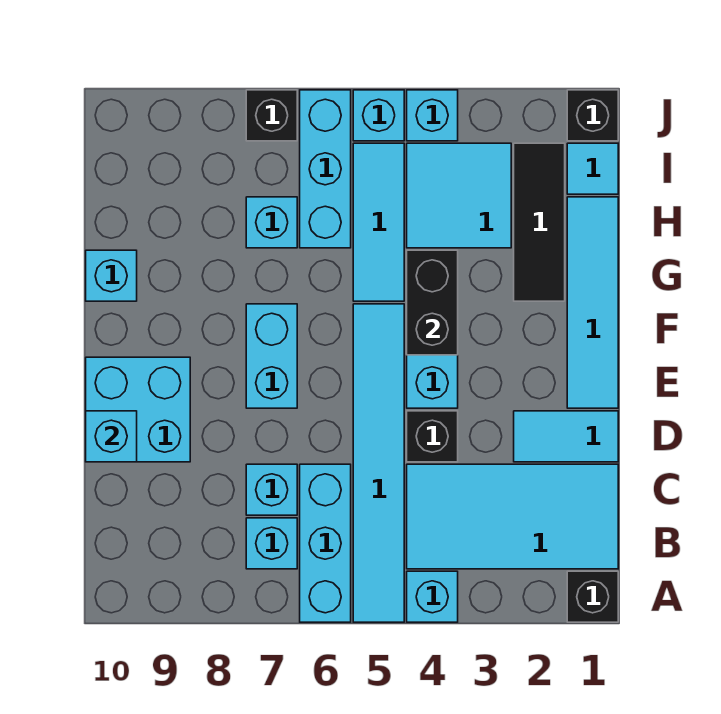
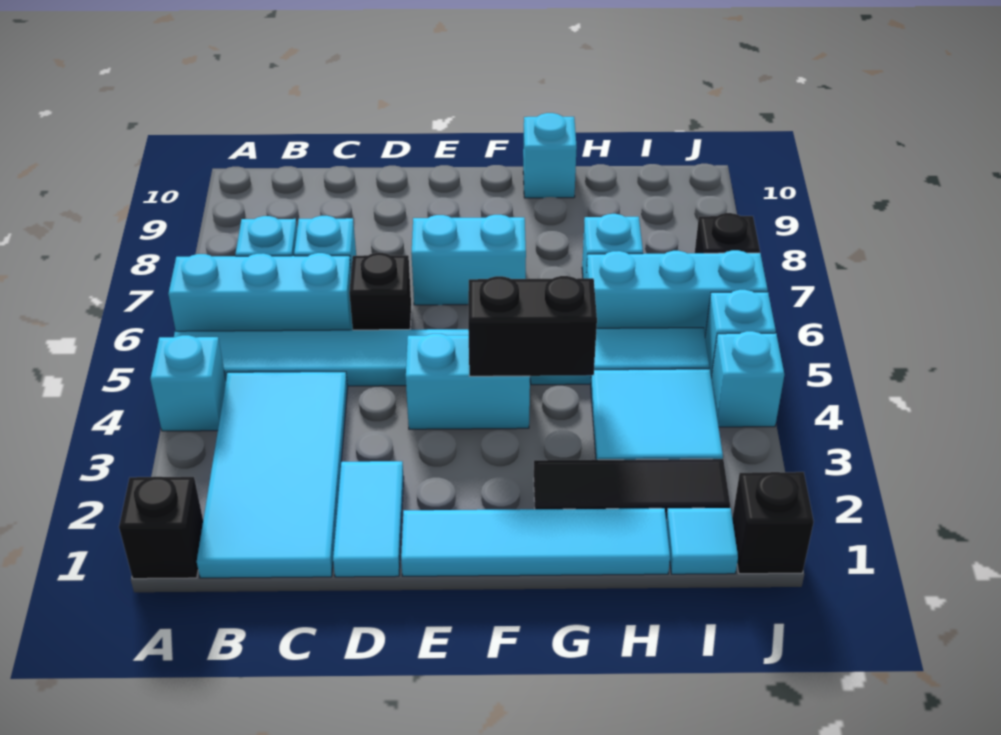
black 1x1 brick [407,411,458,462] -> black 1x1 brick moved to [349,253,411,330]
cyan 2x2 brick [86,357,190,462] -> none
cyan 1x1 brick [86,411,137,462] -> none

